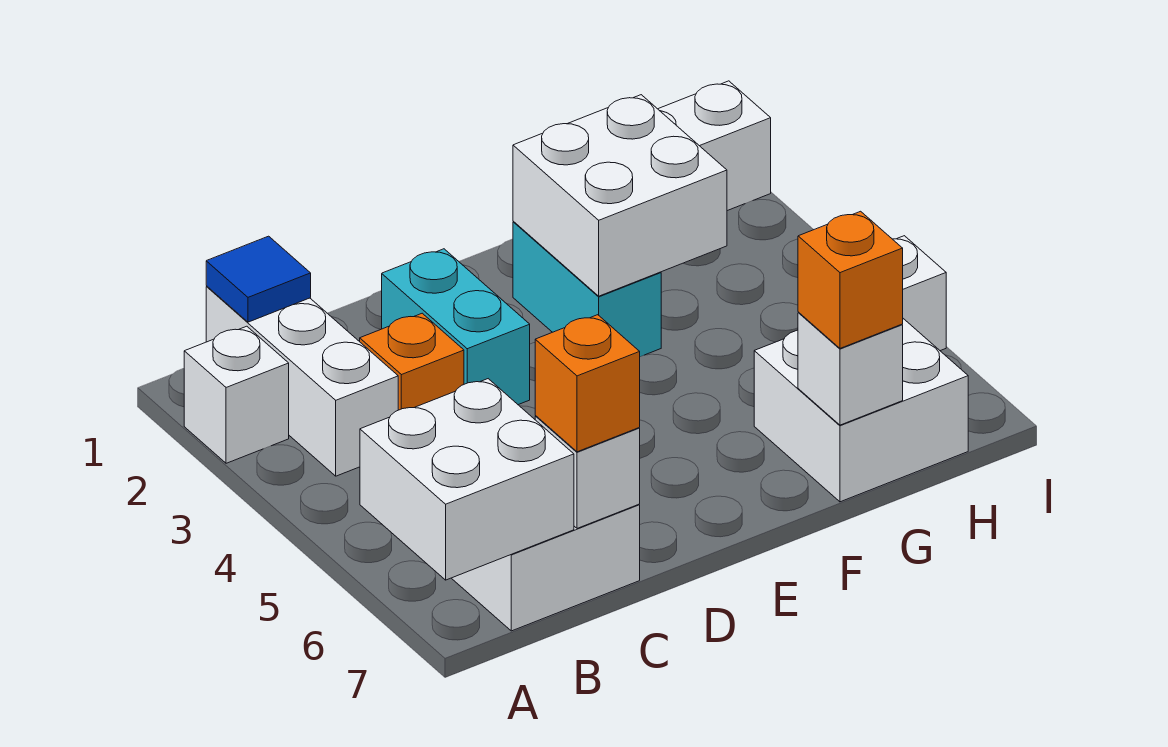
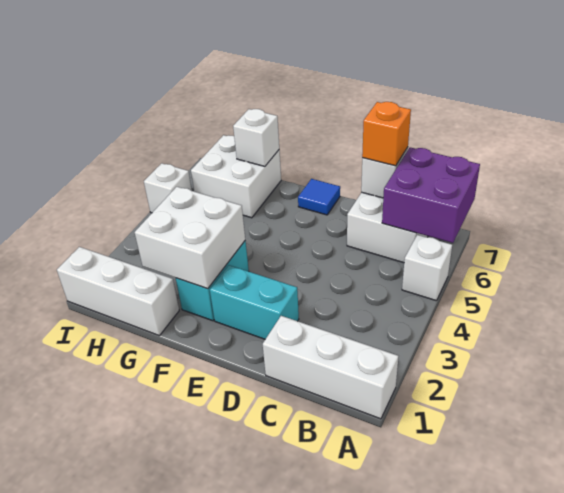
white 1x1 brick [184,326,289,463] -> white 1x1 brick moved to [402,235,452,301]
white 2x2 brick [360,379,574,580] -> purple 2x2 brick [382,147,480,243]
white 1x3 brick [206,286,398,476] -> white 1x3 brick turned to [263,316,398,419]
blue 1x1 tile [206,236,311,322] -> blue 1x1 tile moved to [298,179,340,215]
orange 1x1 brick [360,313,464,410] -> none
cyan 1x2 brick [382,249,530,405] -> cyan 1x2 brick turned to [210,265,299,339]
orange 1x1 brick [798,211,903,348] -> none

